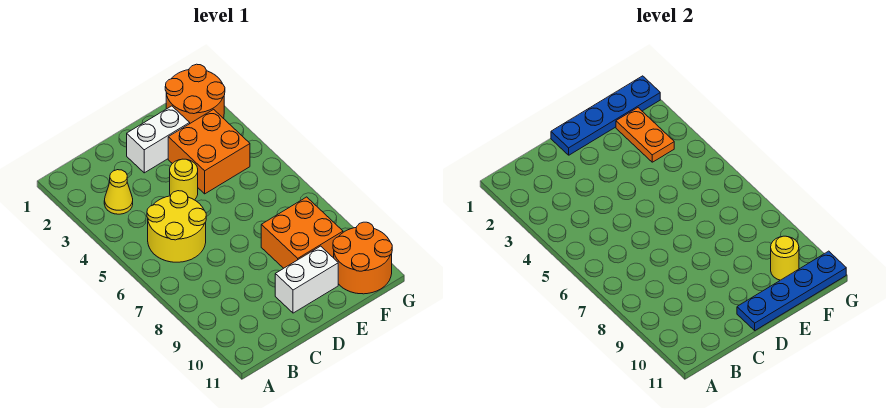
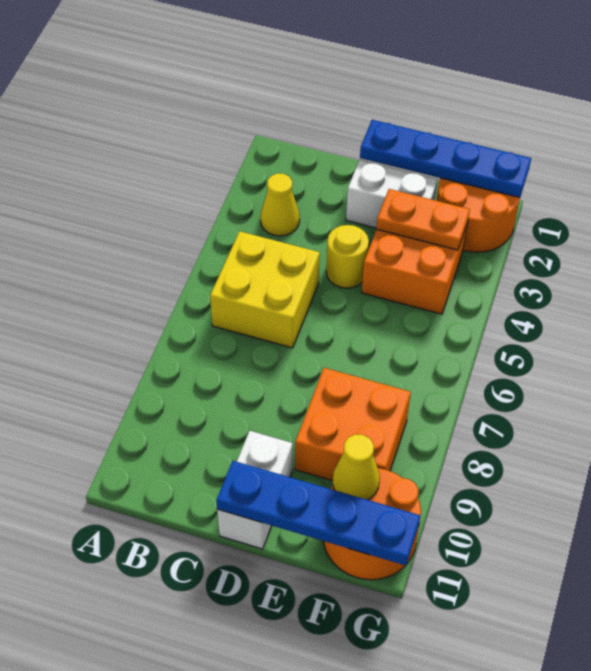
yellow 2x2 round brick [147,191,206,262] -> yellow 2x2 brick [210,231,320,348]
white 1x2 brick [275,246,338,313] -> white 1x2 brick turned to [217,431,292,549]
orange 1x2 plate [616,108,674,162] -> orange 1x2 plate turned to [376,189,470,250]
yellow 1x1 round brick [771,236,799,280] -> yellow 1x1 cone [333,434,380,500]

